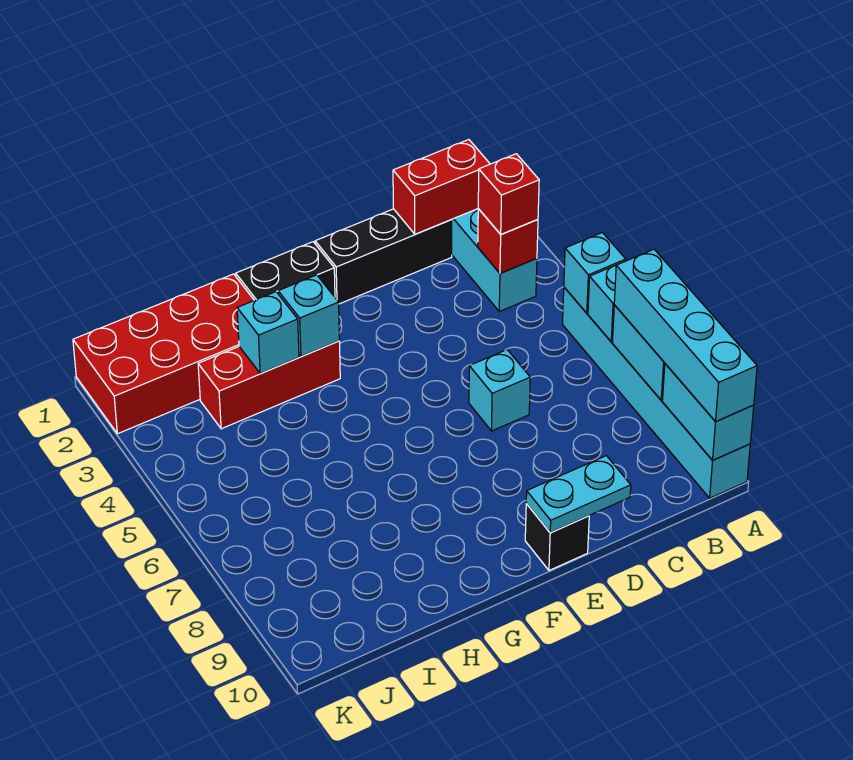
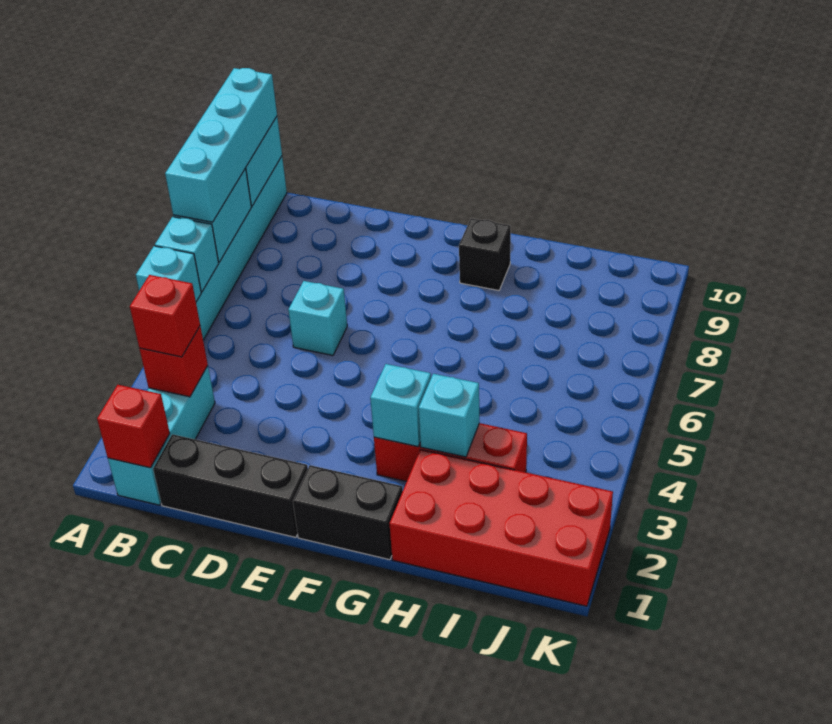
red 1x2 brick [393,140,490,234] -> red 1x1 brick [97,385,170,468]
cyan 1x2 plate [526,456,631,533] -> none
black 1x1 brick [525,504,589,570] -> black 1x1 brick moved to [459,218,511,291]

